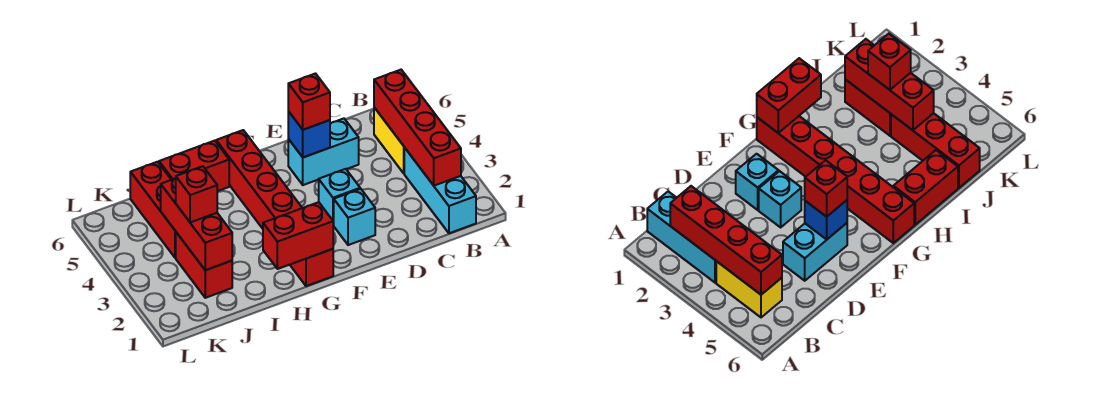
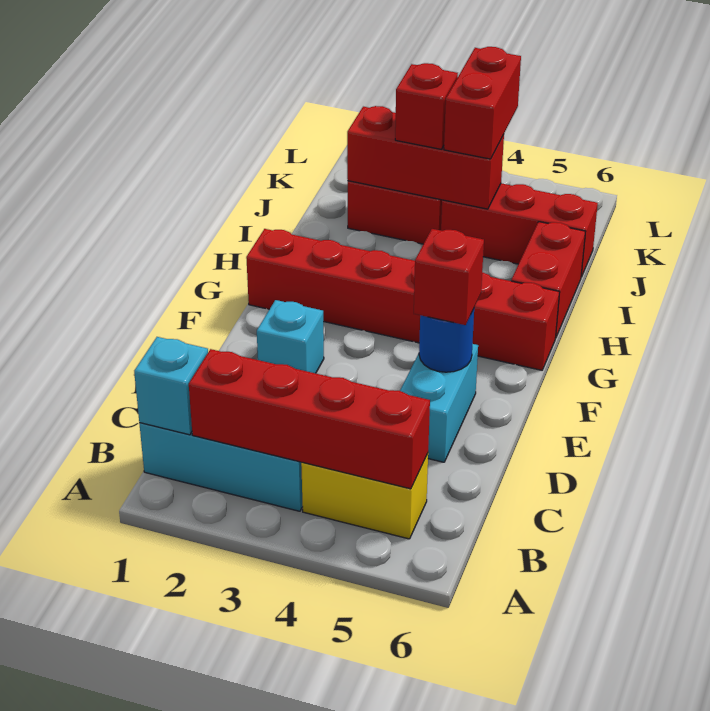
cyan 1x1 brick [319,169,360,225] -> cyan 1x1 brick moved to [134,337,208,435]
blue 1x1 brick [288,111,330,157] -> blue 1x1 round brick [419,309,474,372]
red 1x2 brick [263,202,333,269] -> red 1x2 brick moved to [444,47,521,159]

